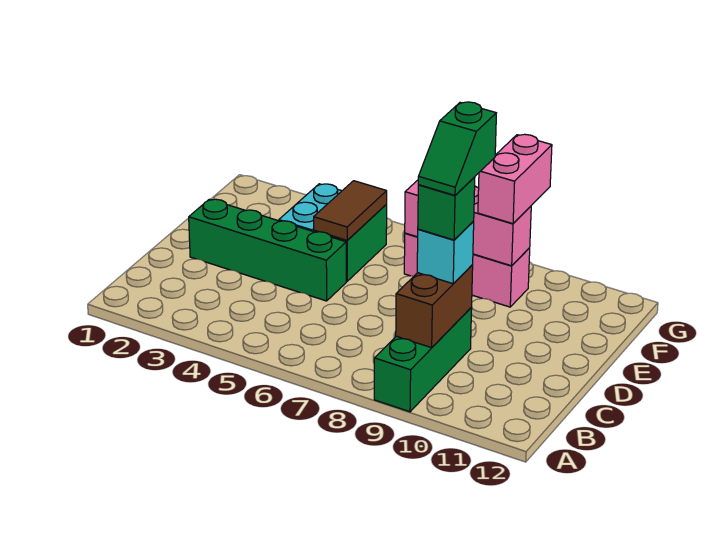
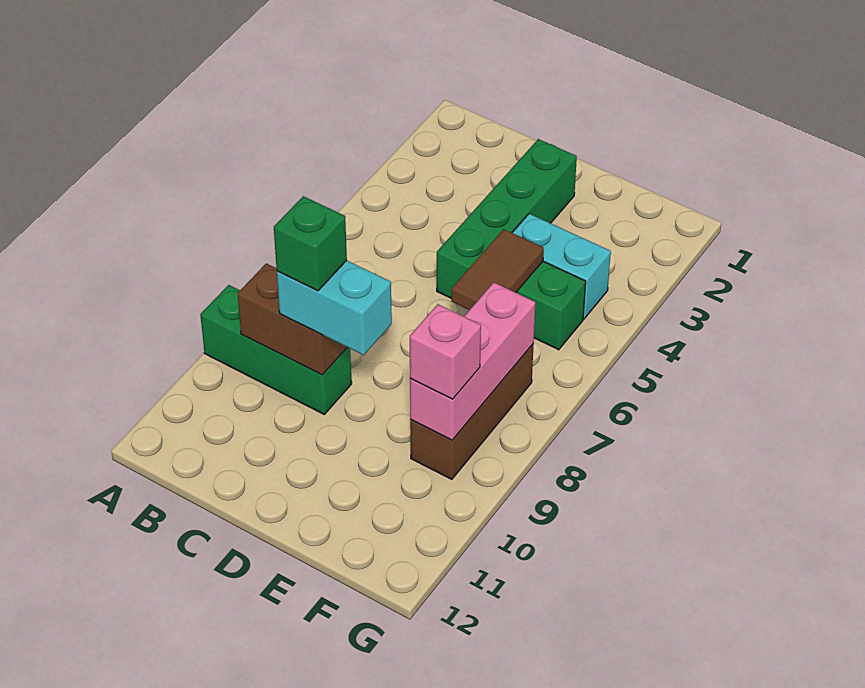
cyan 1x1 brick [417,222,474,284] -> cyan 1x2 brick [277,261,392,355]
green 1x2 slope [418,102,496,195] -> none
brown 1x2 tile [314,181,387,240] -> brown 1x2 tile turned to [451,229,544,310]
pink 1x3 brick [404,233,530,307] -> brown 1x3 brick [410,344,534,479]
pink 1x2 brick [478,134,552,224] -> pink 1x1 brick [410,304,481,399]

